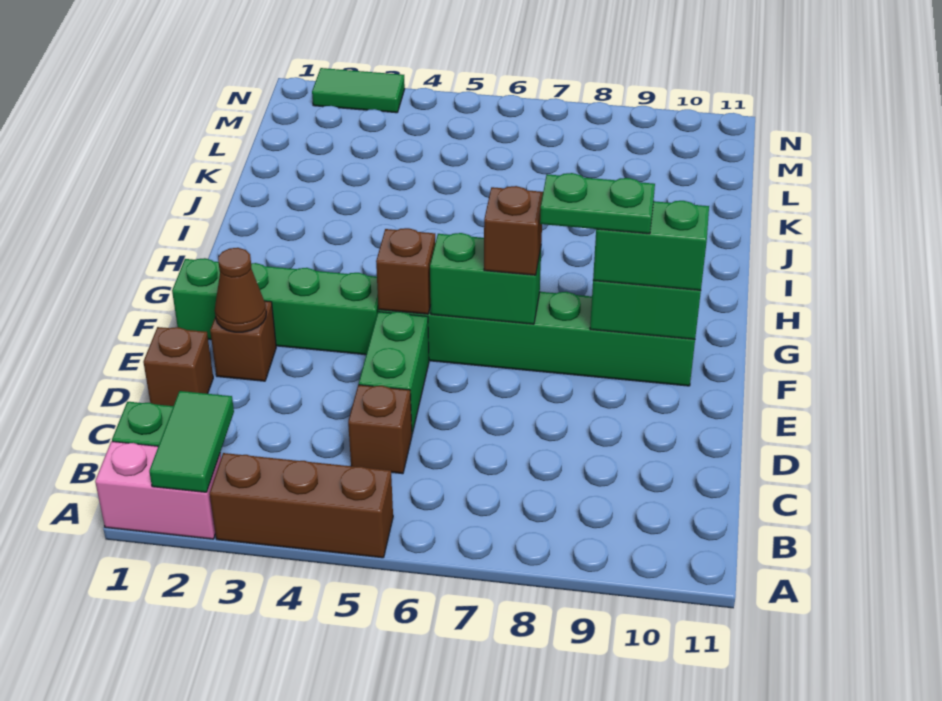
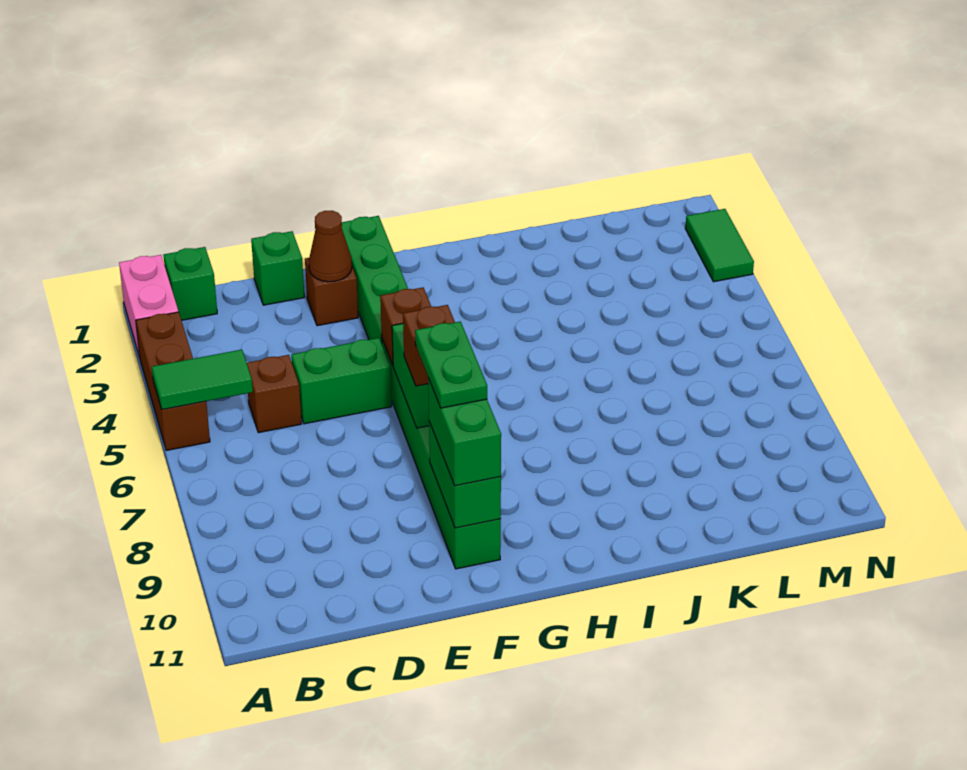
green 1x2 tile [149,391,234,492] -> green 1x2 tile moved to [152,350,253,410]
brown 1x1 brick [143,327,213,406] -> green 1x1 brick [251,231,304,305]

